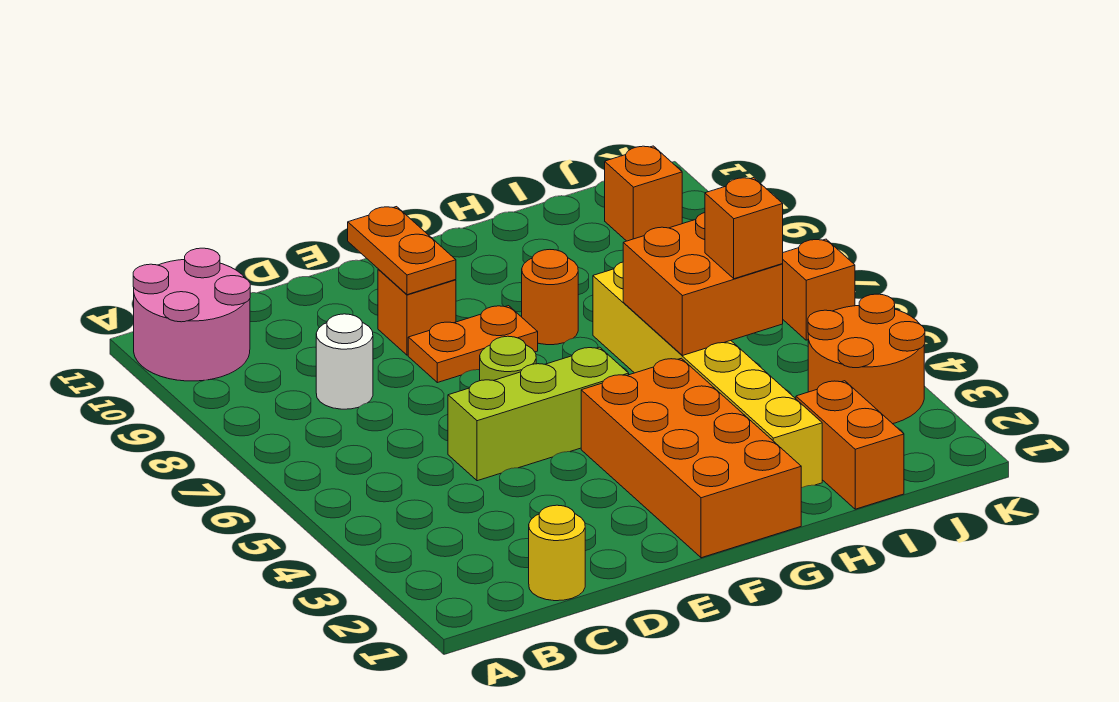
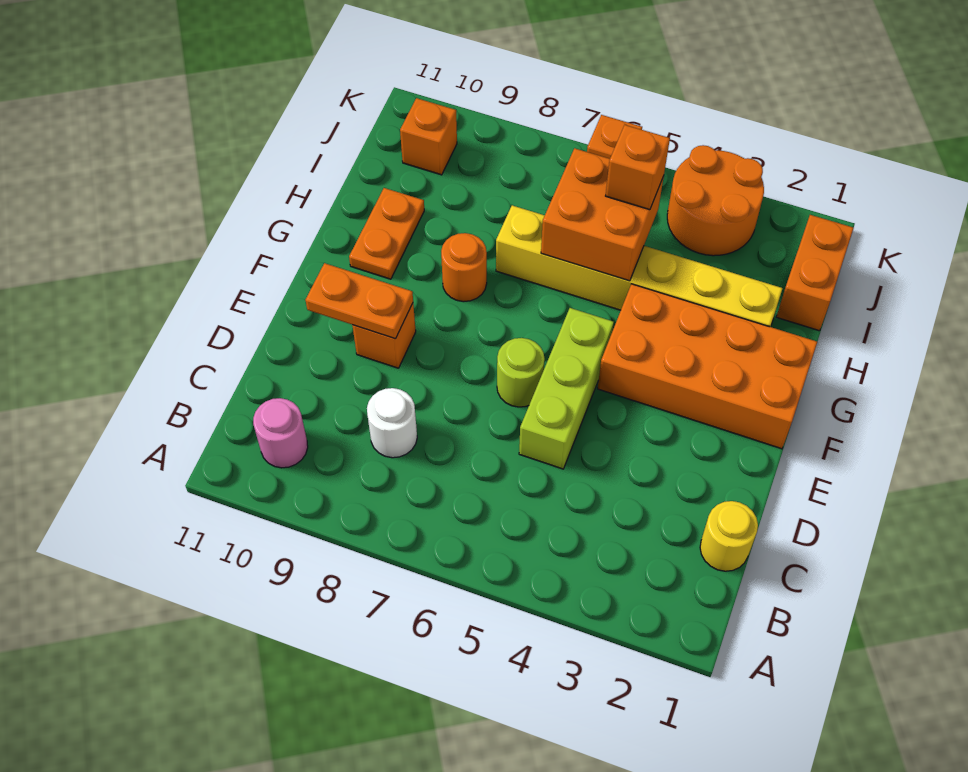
pink 2x2 round brick [133,248,250,381] -> pink 1x1 round brick [253,398,308,468]
orange 1x2 plate [408,306,538,383] -> orange 1x2 plate moved to [349,188,424,279]
orange 1x2 brick [796,381,904,509] -> orange 1x2 brick turned to [776,215,854,331]

